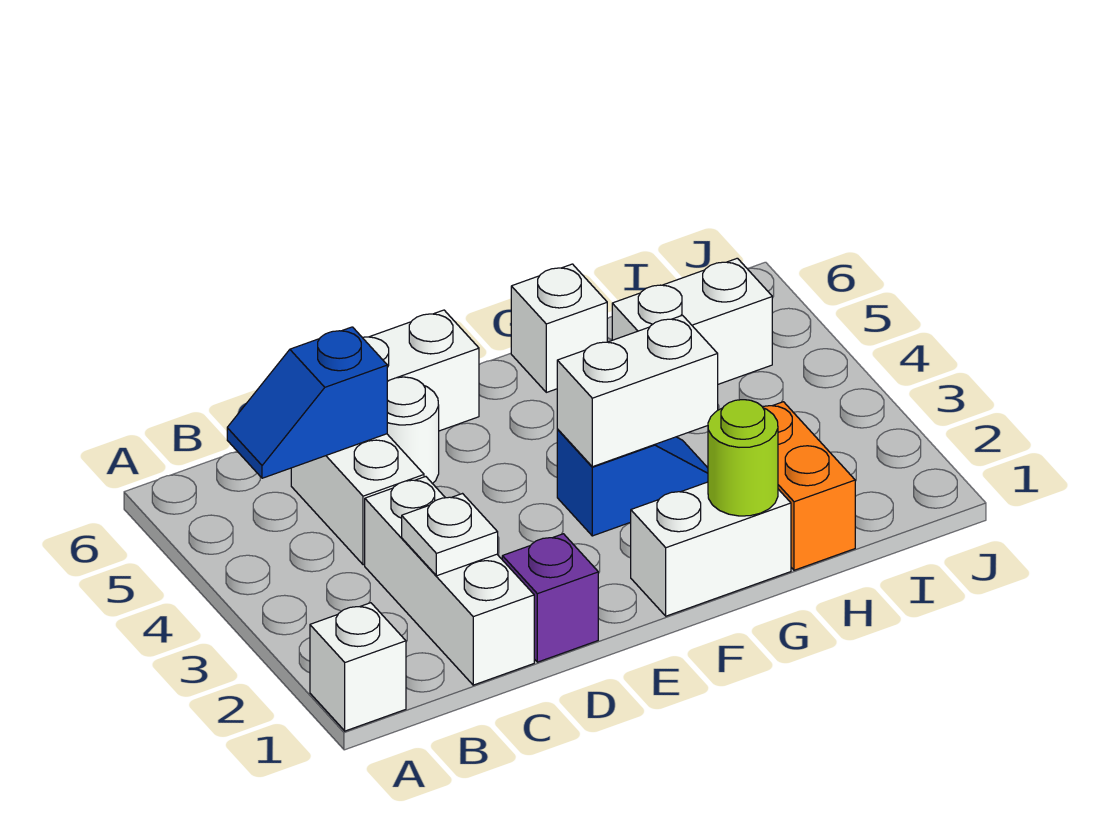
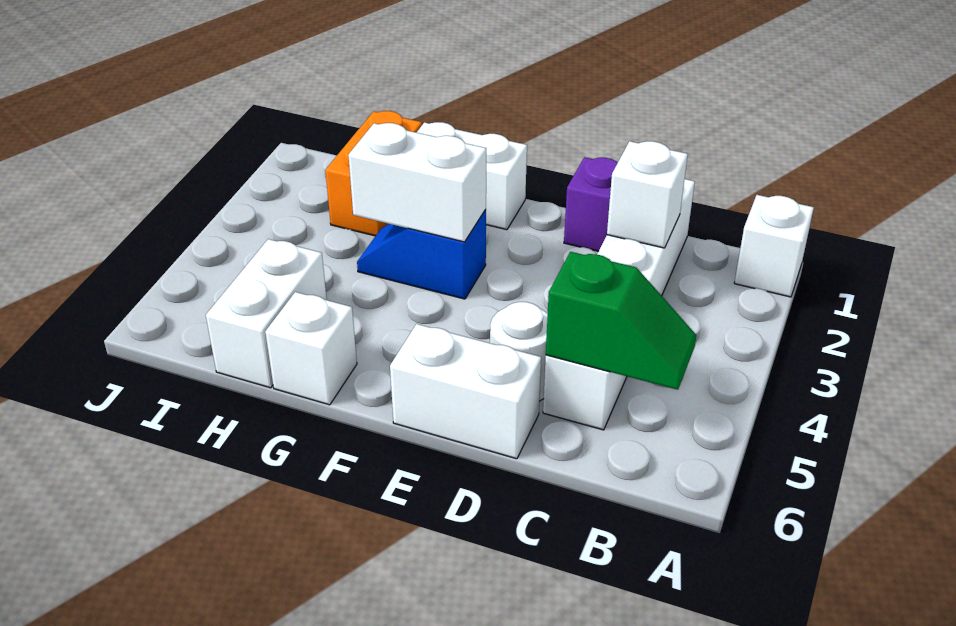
blue 1x2 slope [227,327,387,478] -> green 1x2 slope [546,252,696,390]
white 1x1 plate [402,494,498,576] -> white 1x1 brick [607,141,688,248]
lime 1x1 round brick [708,400,778,516] -> none
white 1x2 brick [612,258,772,384] -> white 1x2 brick turned to [206,239,327,388]

